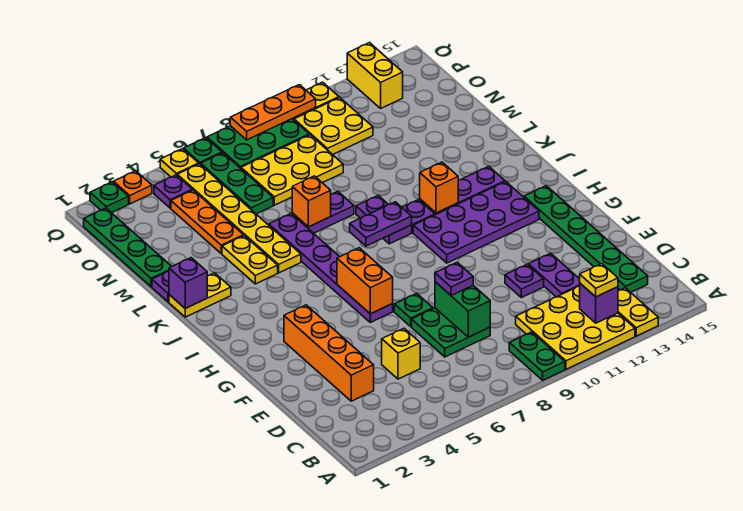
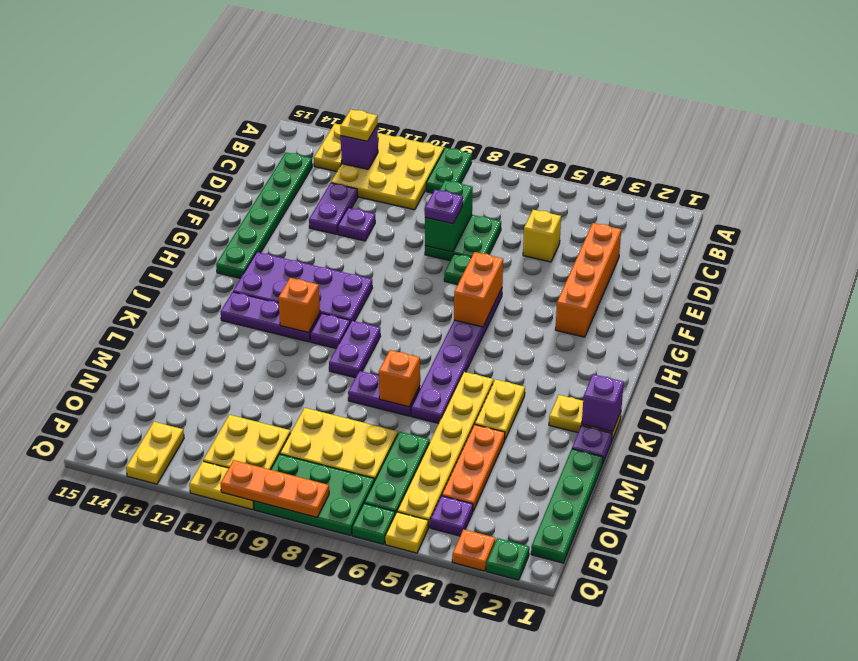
purple 1x2 plate [350,202,412,246] -> none
yellow 1x2 brick [347,43,403,108] -> yellow 1x2 plate [126,422,184,484]

